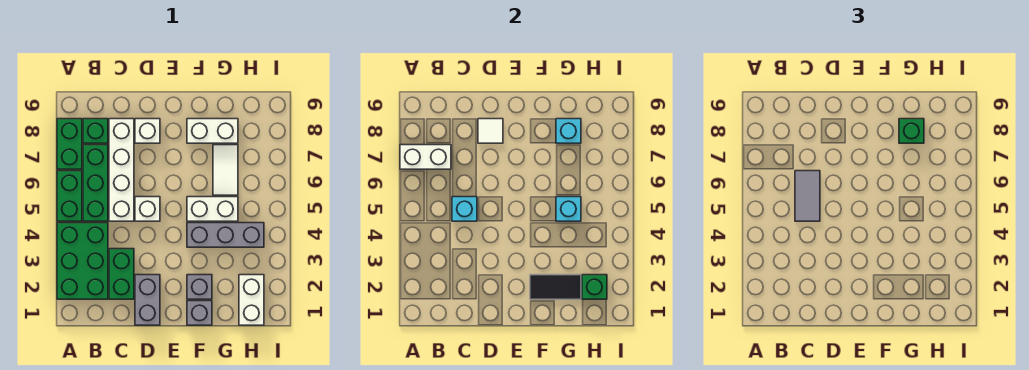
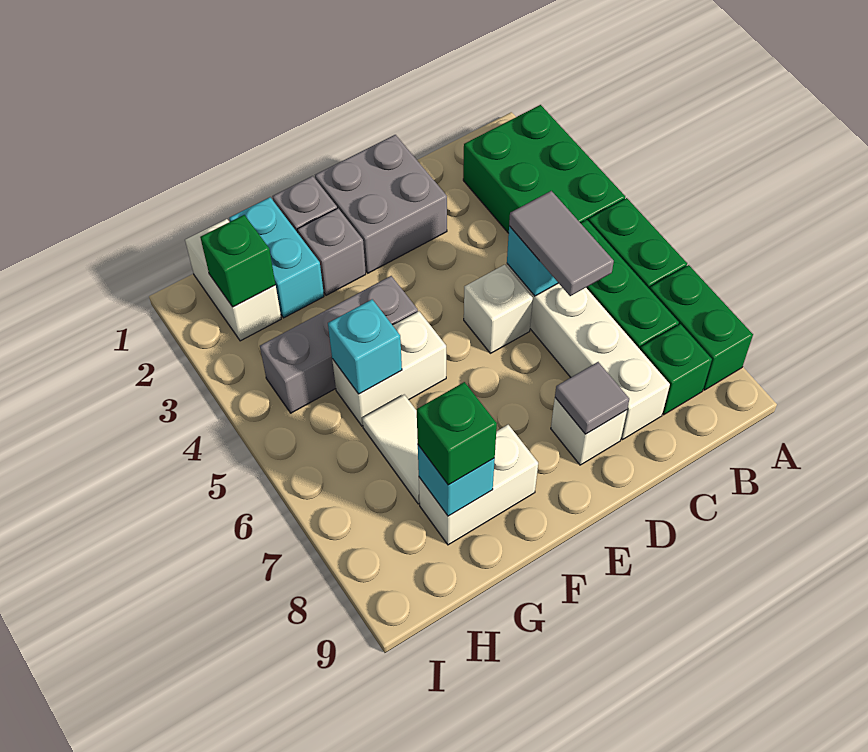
white 1x2 brick [400,145,451,169] -> none
green 1x2 brick [109,249,134,299] -> none
grey 1x2 brick [135,275,160,325] -> grey 2x2 brick [315,135,447,273]
white 1x1 tile [478,119,503,143] -> grey 1x1 tile [555,362,629,434]
black 1x2 tile [530,275,581,299] -> none
none -> cyan 1x2 brick [229,197,324,318]

